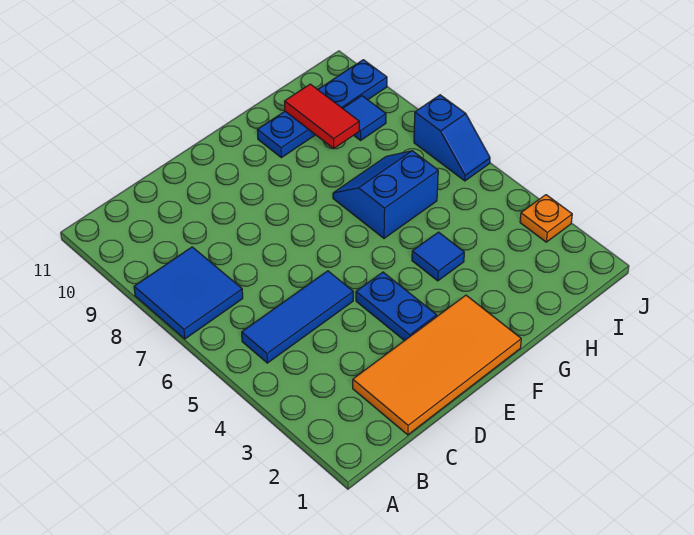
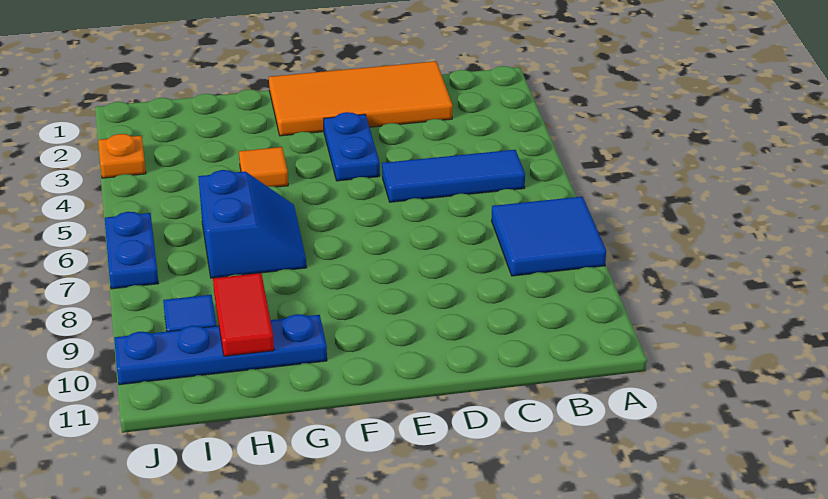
blue 1x1 tile [412,232,464,281] -> orange 1x1 tile [239,147,288,187]
blue 2x2 slope [333,151,438,238] -> blue 2x2 slope turned to [198,170,307,278]
blue 1x2 slope [414,95,490,181] -> blue 1x2 plate [105,212,159,289]

